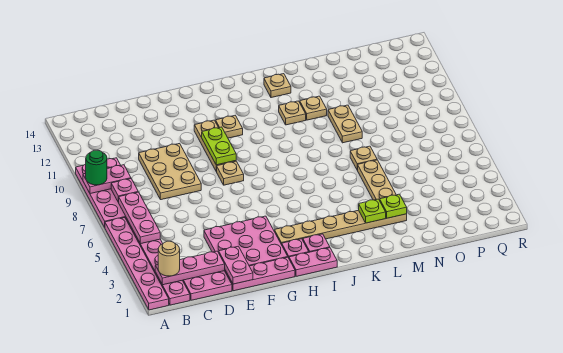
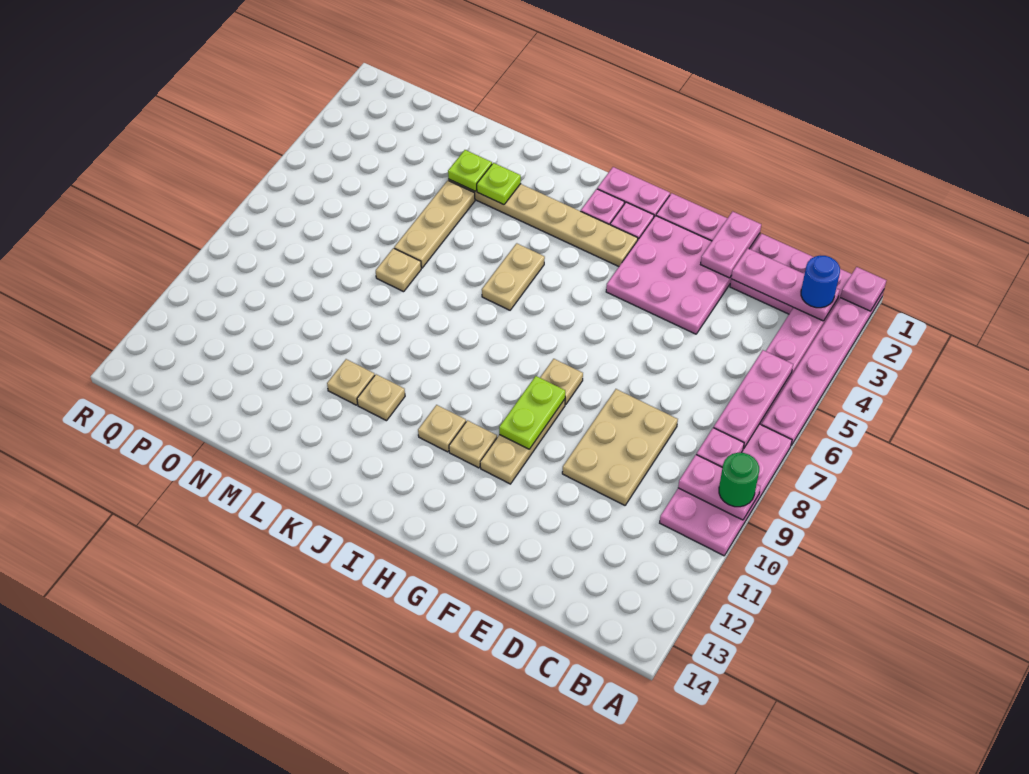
none -> pink 1x1 plate [840,267,886,311]
tan 1x1 round brick [158,241,180,276] -> blue 1x1 round brick [801,256,840,308]
tan 1x1 plate [264,74,291,98] -> tan 1x1 plate moved to [418,405,466,452]
tan 1x2 plate [328,105,362,143] -> tan 1x2 plate moved to [482,243,545,310]

